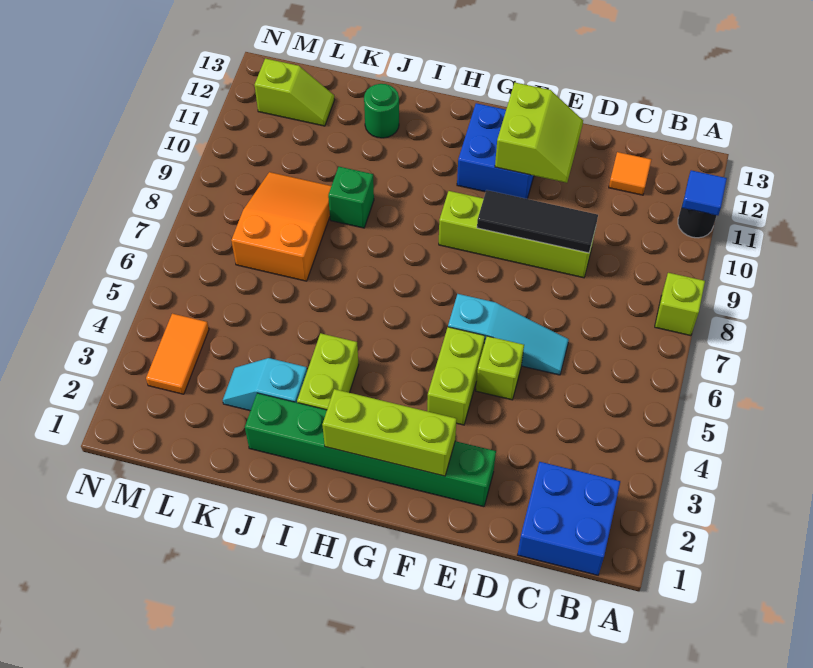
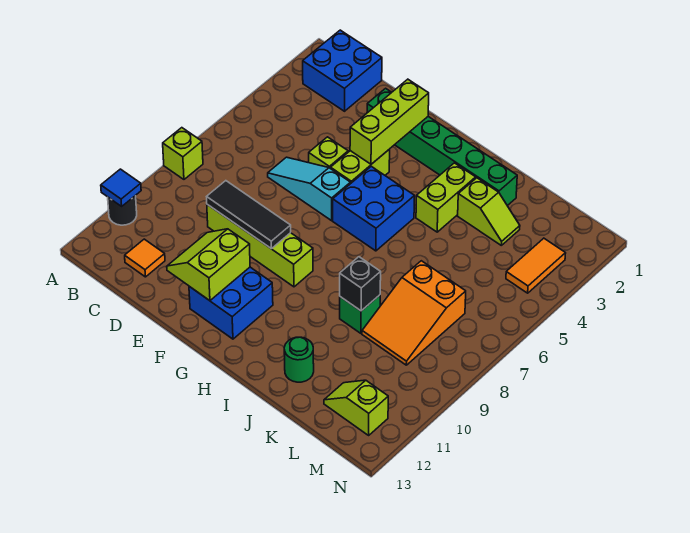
lime 1x3 brick [322,389,457,476] -> lime 1x3 brick turned to [350,79,429,164]
none -> blue 2x2 brick [333,166,415,251]
cyan 1x2 slope [223,358,307,411] -> lime 1x2 slope [458,178,520,245]
none -> black 1x1 brick [340,257,381,311]

